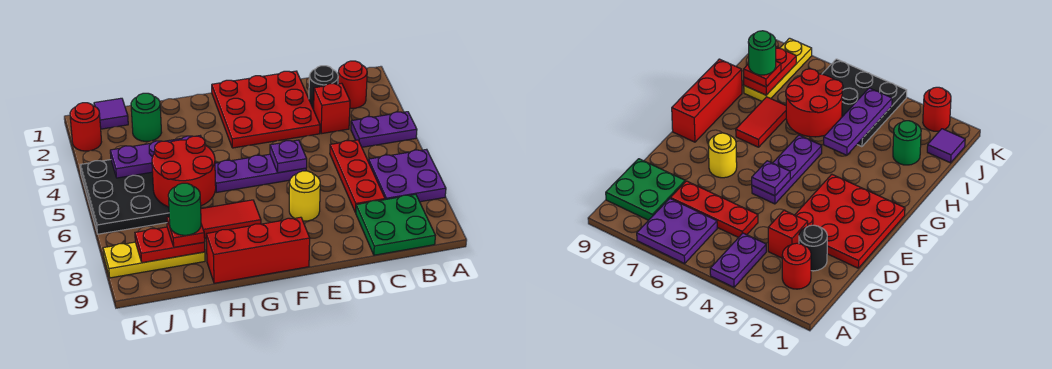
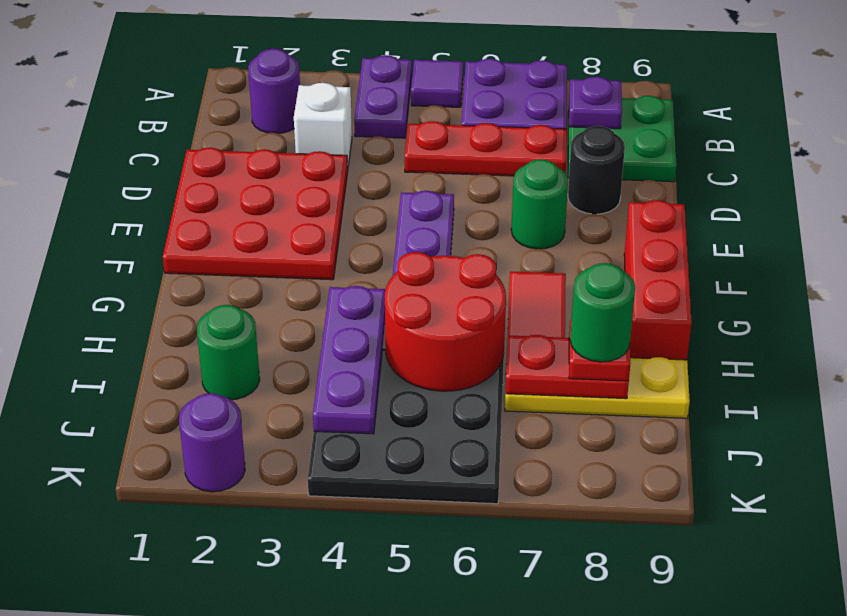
red 1x1 round brick [338,61,367,108] -> purple 1x1 round brick [248,49,300,133]
black 1x1 round brick [309,66,338,109] -> black 1x1 round brick moved to [568,126,625,214]
red 1x1 brick [314,83,350,134] -> white 1x1 brick [294,83,352,166]
purple 1x1 plate [270,140,307,173] -> purple 1x1 plate moved to [569,77,622,129]
yellow 1x1 round brick [289,171,320,221] -> green 1x1 round brick [511,159,568,249]
yellow 1x3 plate [103,242,205,278] -> yellow 1x3 plate turned to [505,357,690,418]
red 1x2 plate [135,227,205,263] -> red 1x2 plate turned to [505,335,629,399]
purple 1x1 tile [94,98,128,129] -> purple 1x1 tile moved to [411,60,463,107]
red 1x1 round brick [70,103,101,151] -> purple 1x1 round brick [179,393,245,492]

